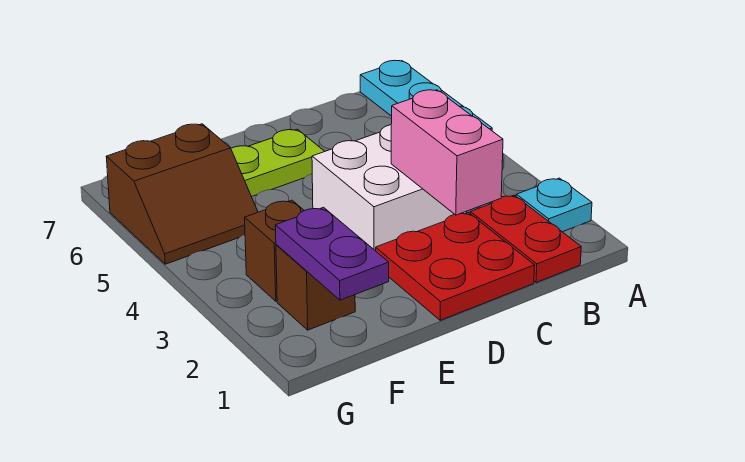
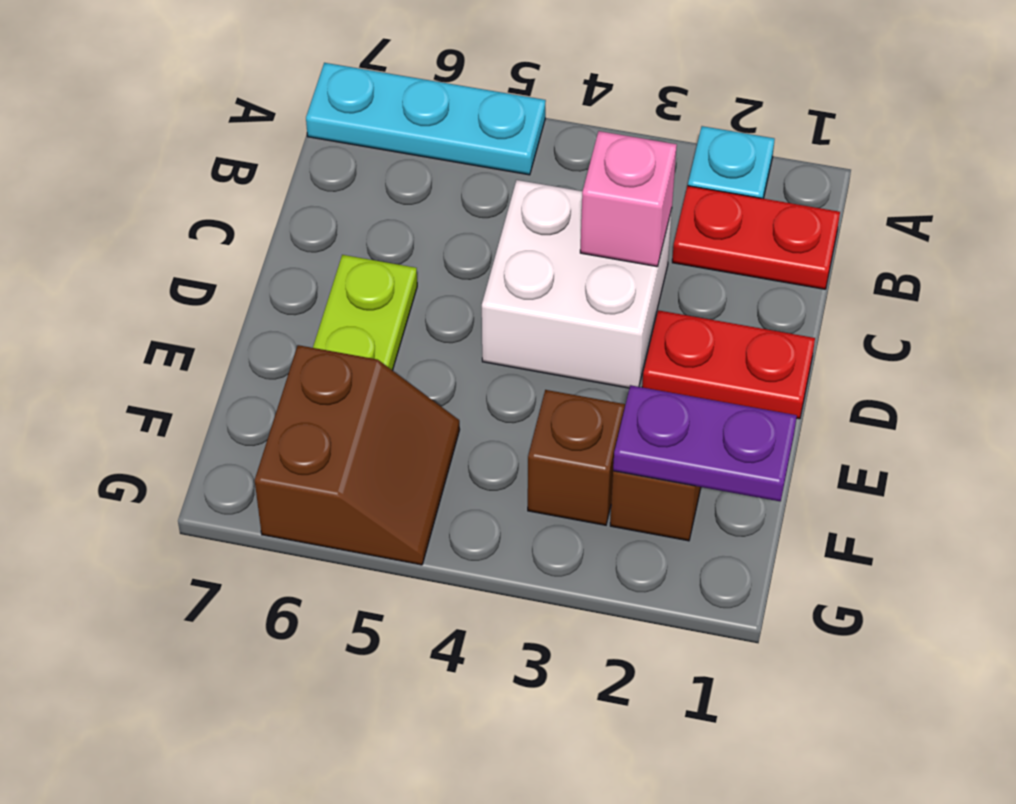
red 2x2 plate [376,213,535,320] -> red 1x2 plate [642,310,815,419]
pink 1x2 brick [391,90,503,215] -> pink 1x1 brick [580,131,677,267]

